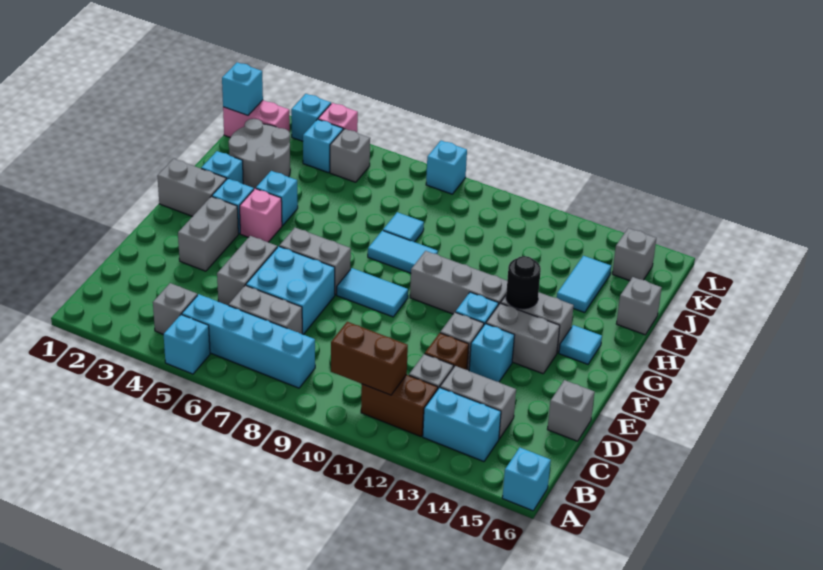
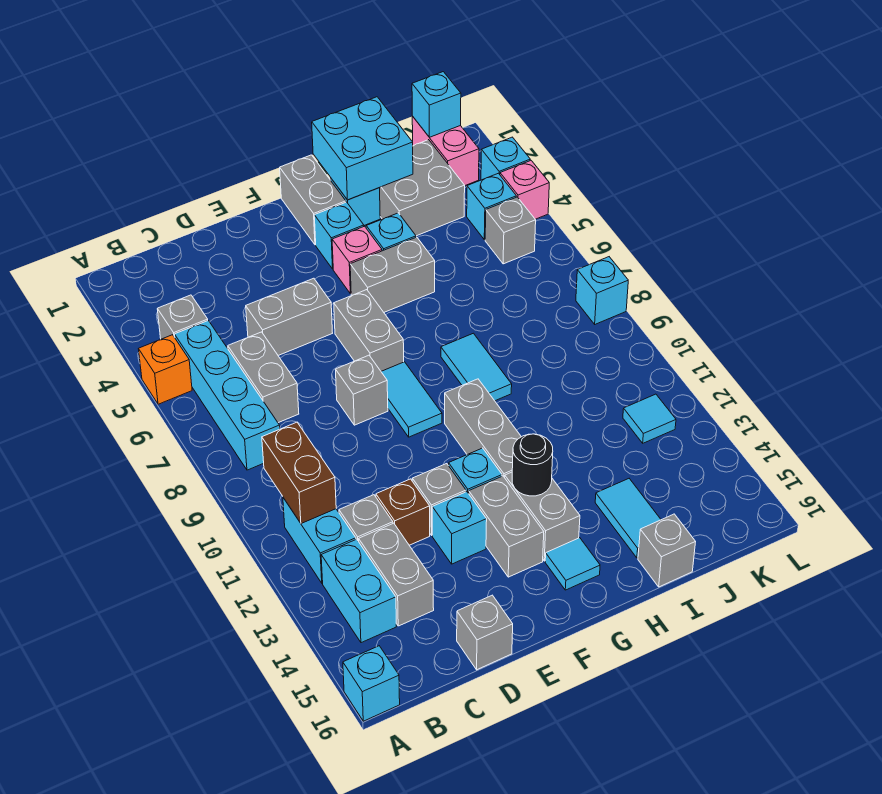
cyan 1x1 brick [164,315,210,374] -> orange 1x1 brick [139,335,192,404]
brown 1x2 brick [361,375,438,436] -> cyan 1x2 brick [283,498,356,583]
cyan 2x2 brick [246,246,335,335] -> cyan 2x2 brick moved to [312,97,413,200]
grey 1x2 brick [178,197,238,271] -> grey 1x2 brick moved to [350,237,435,312]
grey 2x2 round brick [228,119,290,189] -> grey 2x2 brick [380,140,465,236]
cyan 1x1 tile [383,212,424,242] -> cyan 1x1 tile moved to [623,394,676,443]
cyan 1x2 tile [557,256,611,313] -> cyan 1x2 tile turned to [595,479,661,558]
grey 1x1 brick [612,228,656,281] -> grey 1x1 brick moved to [336,355,388,425]

